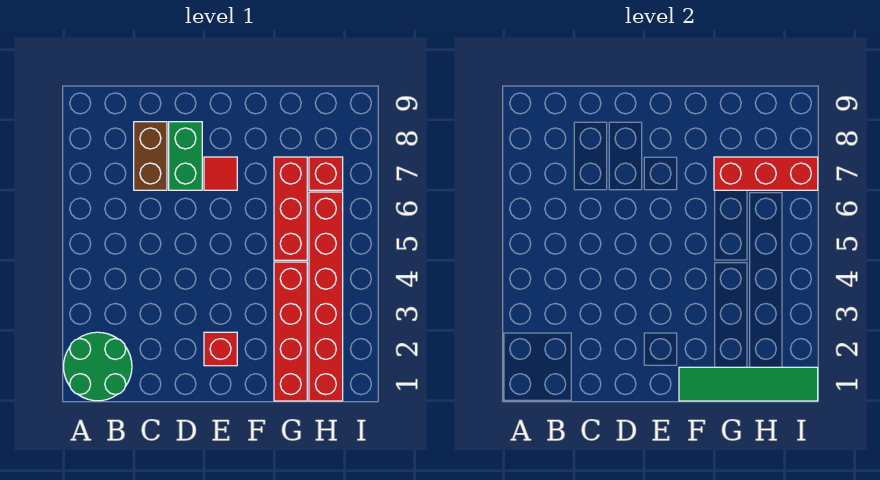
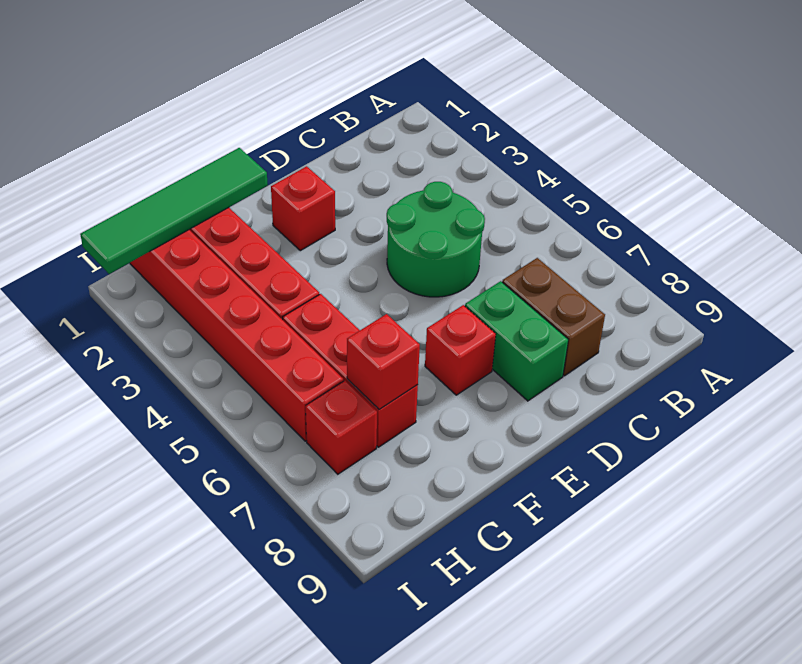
green 2x2 round brick [64,332,132,401] -> green 2x2 round brick moved to [387,182,485,297]
red 1x1 tile [204,157,237,190] -> red 1x1 brick [425,305,496,395]
red 1x3 brick [714,157,818,190] -> red 1x1 brick [347,314,420,410]

